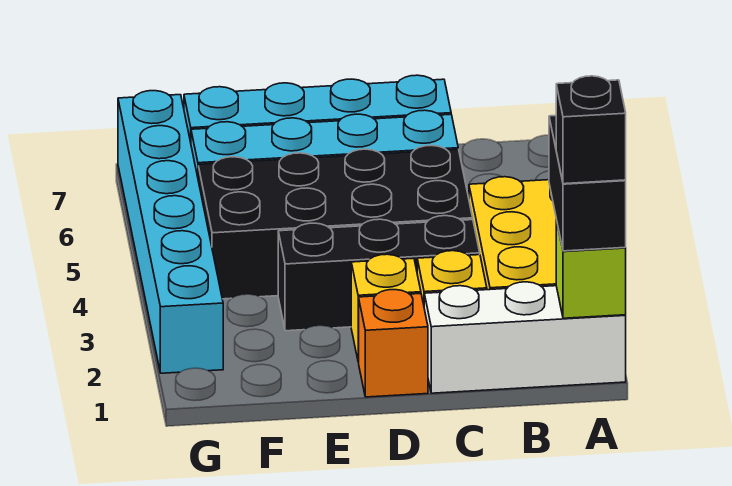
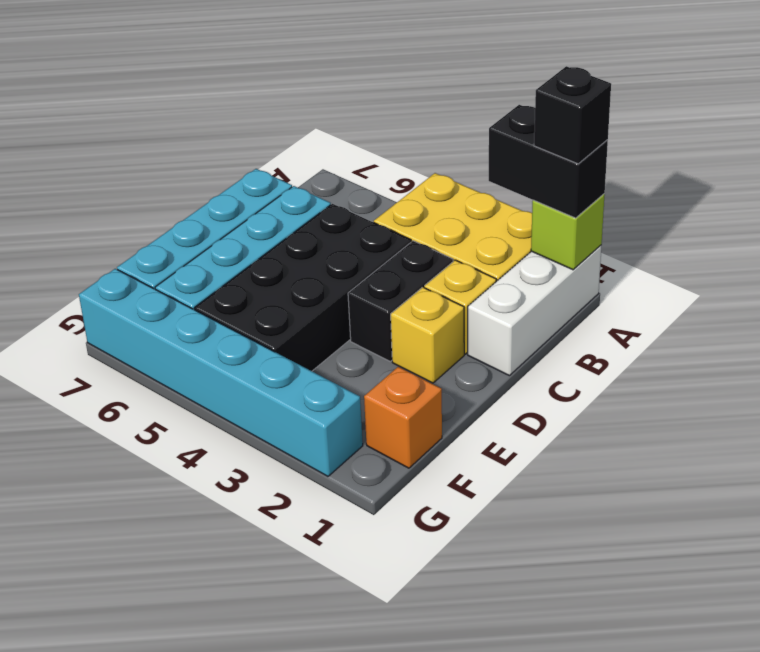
black 1x3 brick [278,216,480,331] -> black 1x2 brick [348,241,453,361]
orange 1x1 brick [359,290,428,397] -> orange 1x1 brick moved to [364,367,442,468]

